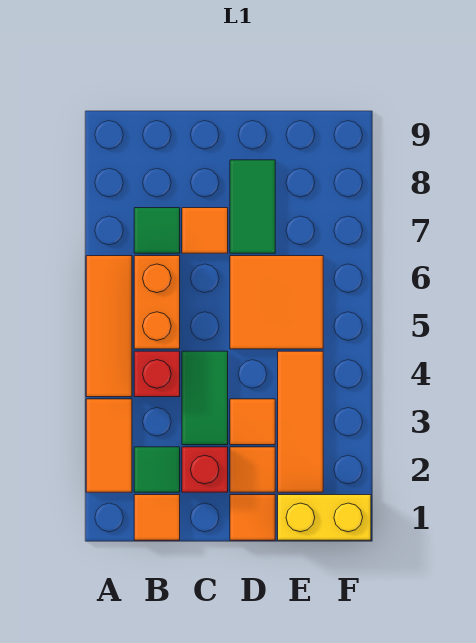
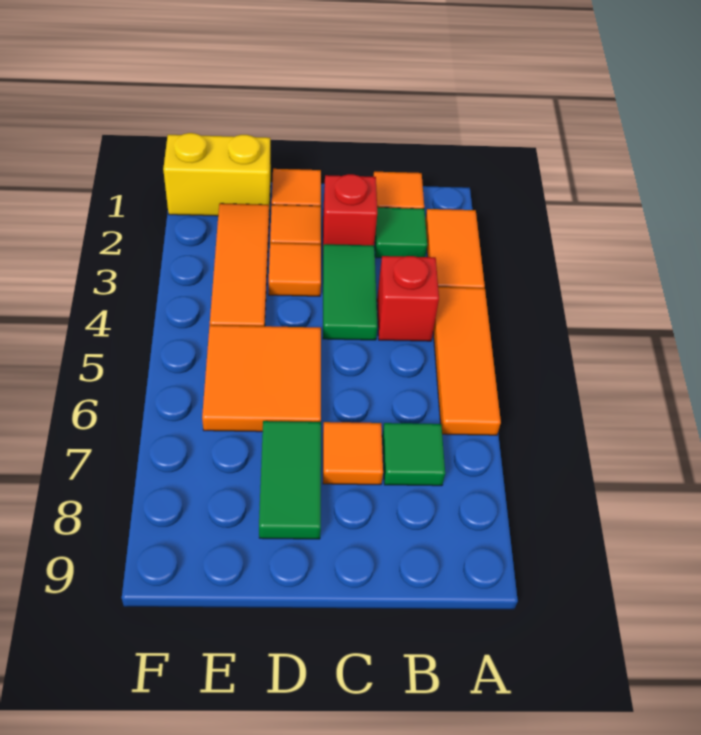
orange 1x2 brick [134,256,180,349] -> none

